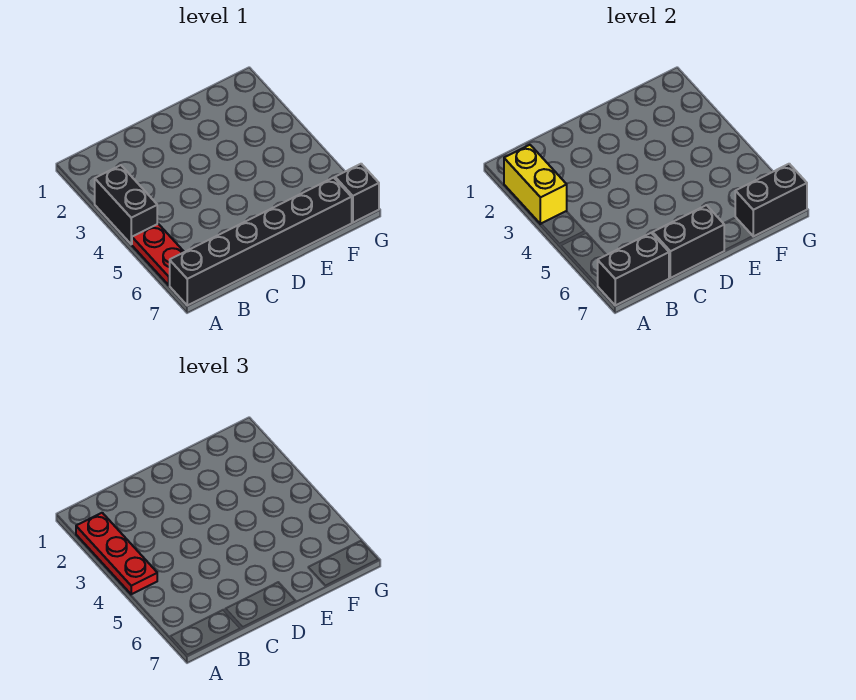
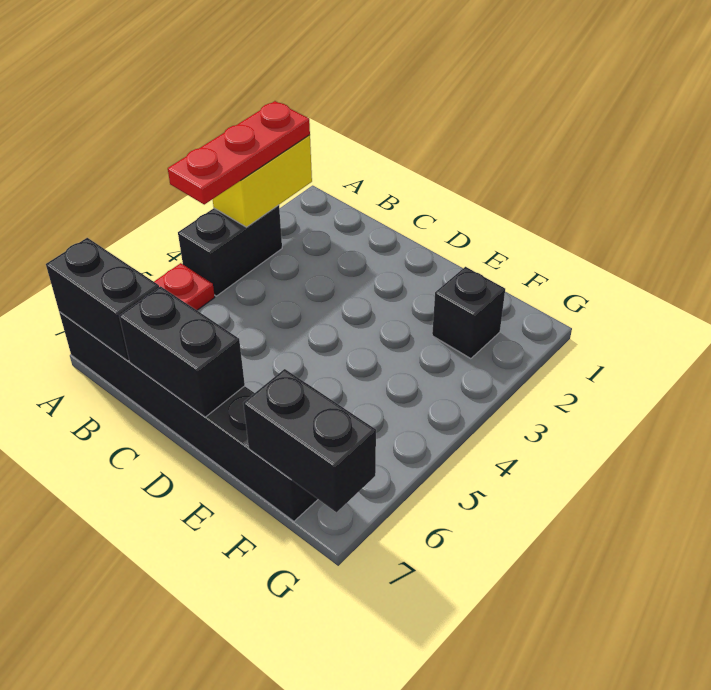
black 1x1 brick [335,164,379,223] -> black 1x1 brick moved to [432,267,505,359]

